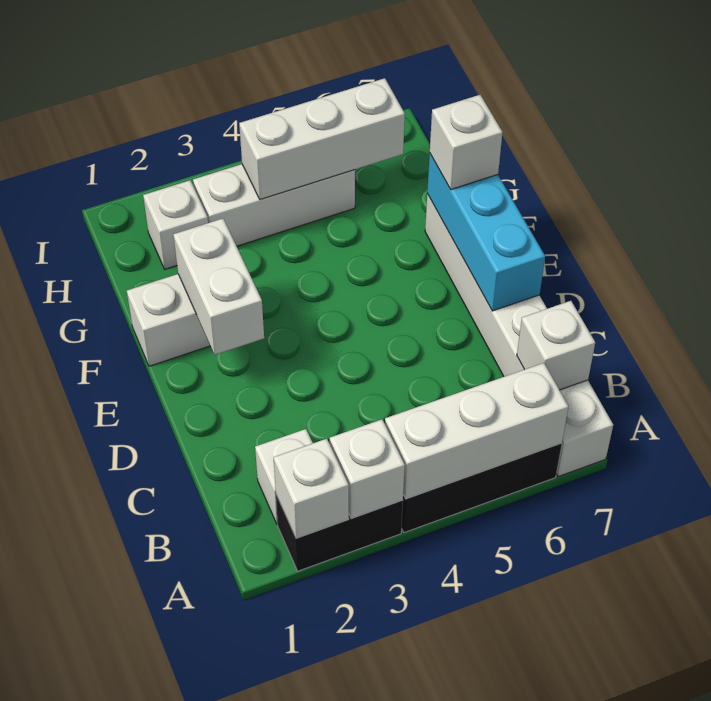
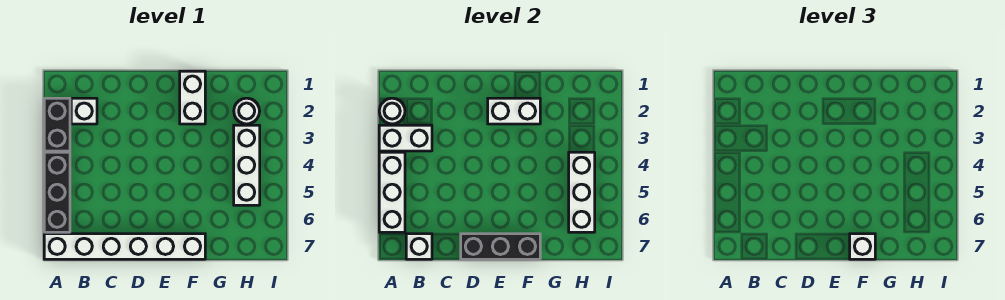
white 1x1 brick [274,439,349,538] -> white 1x1 round brick [379,98,405,124]
white 1x1 brick [330,419,405,519] -> white 1x2 brick [379,125,432,151]
cyan 1x3 brick [427,154,545,311] -> black 1x3 brick [461,234,540,259]
white 1x1 brick [143,180,208,269] -> white 1x1 round brick [234,98,260,124]

